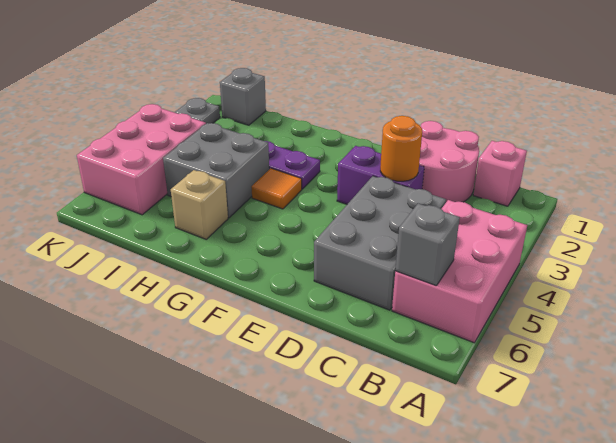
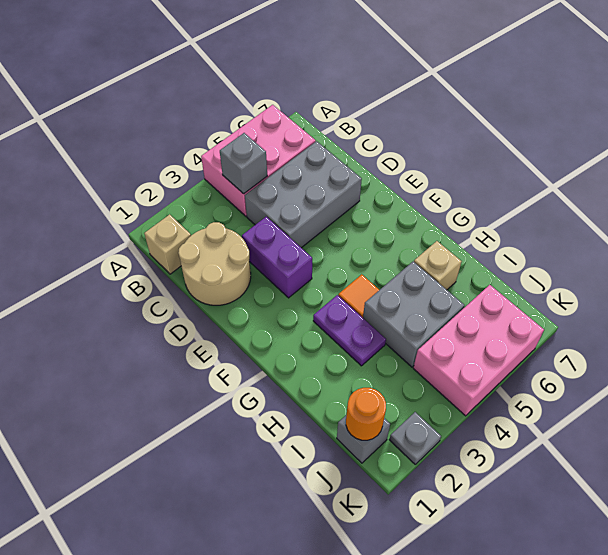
pink 1x1 brick [473,141,527,206] -> tan 1x1 brick [144,214,191,274]
grey 1x1 brick [395,204,460,286] -> grey 1x1 brick moved to [220,133,267,194]
pink 2x2 round brick [419,121,479,202] -> tan 2x2 round brick [178,222,251,305]
orange 1x1 round brick [380,116,422,181] -> orange 1x1 round brick moved to [346,388,386,440]

